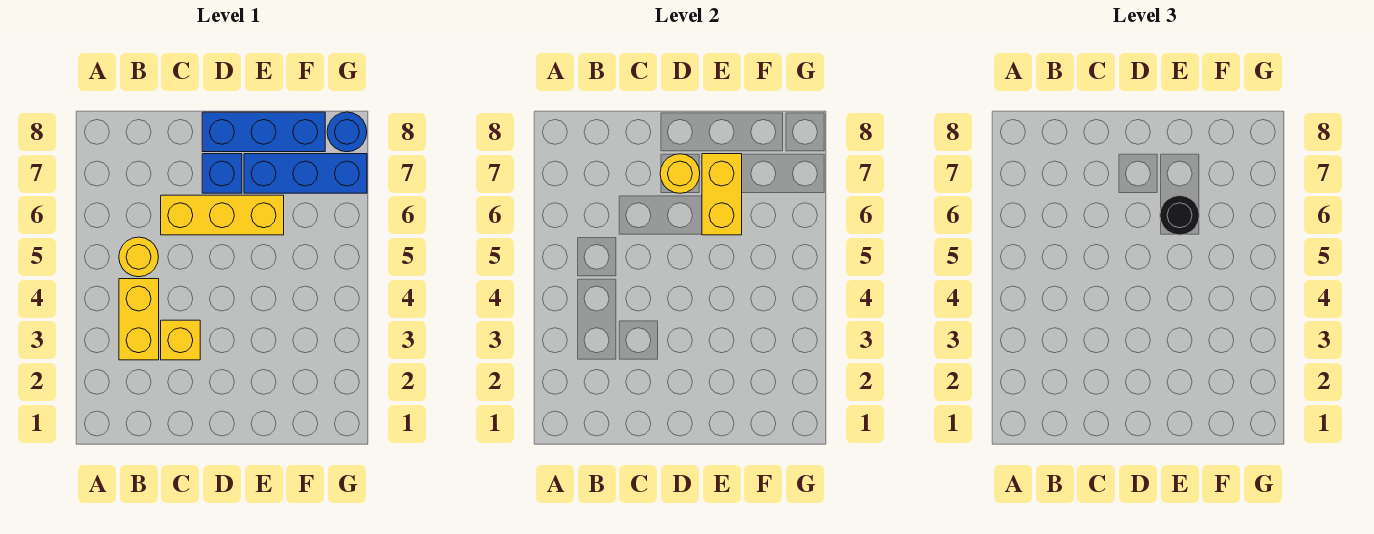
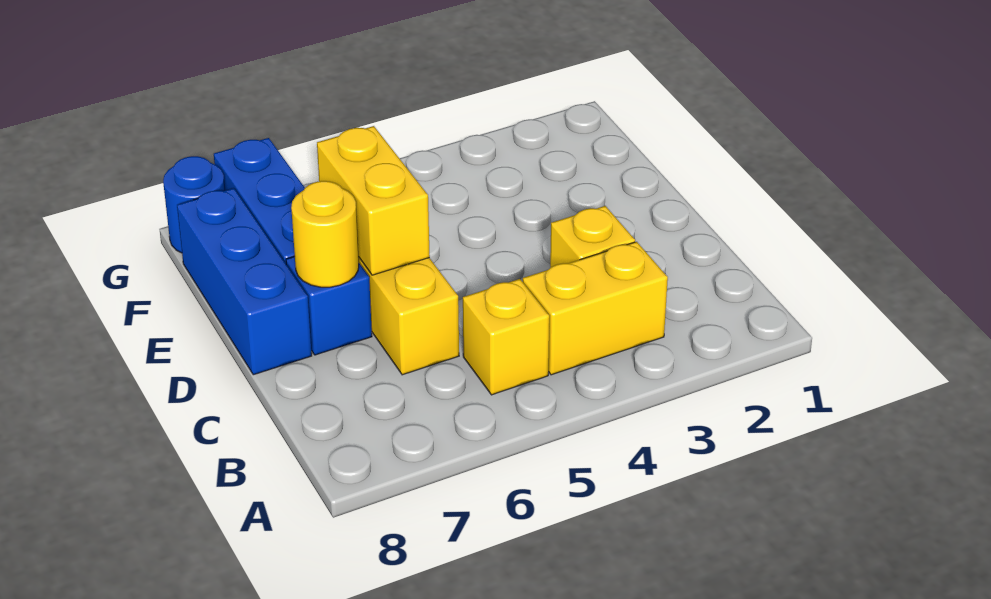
yellow 1x1 round brick [119,237,158,277] -> yellow 1x1 brick [463,279,549,395]
yellow 1x2 brick [702,154,742,235] -> yellow 1x2 brick turned to [317,126,430,275]
black 1x1 round brick [1160,196,1199,235] -> none

